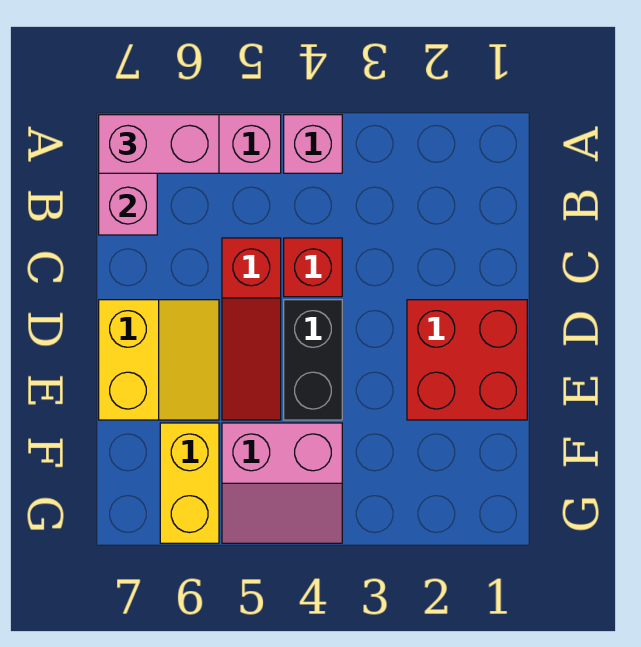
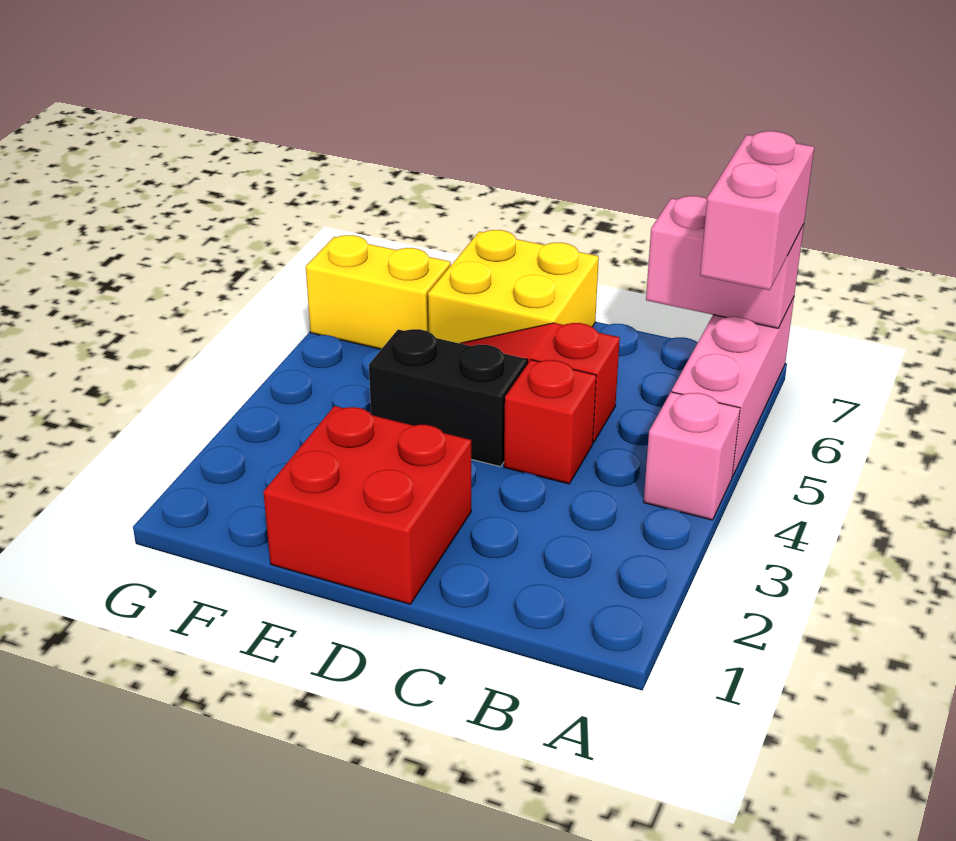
yellow 2x2 slope [99,300,219,420] -> yellow 2x2 brick [428,230,599,343]
pink 2x2 slope [222,423,342,543] -> none

